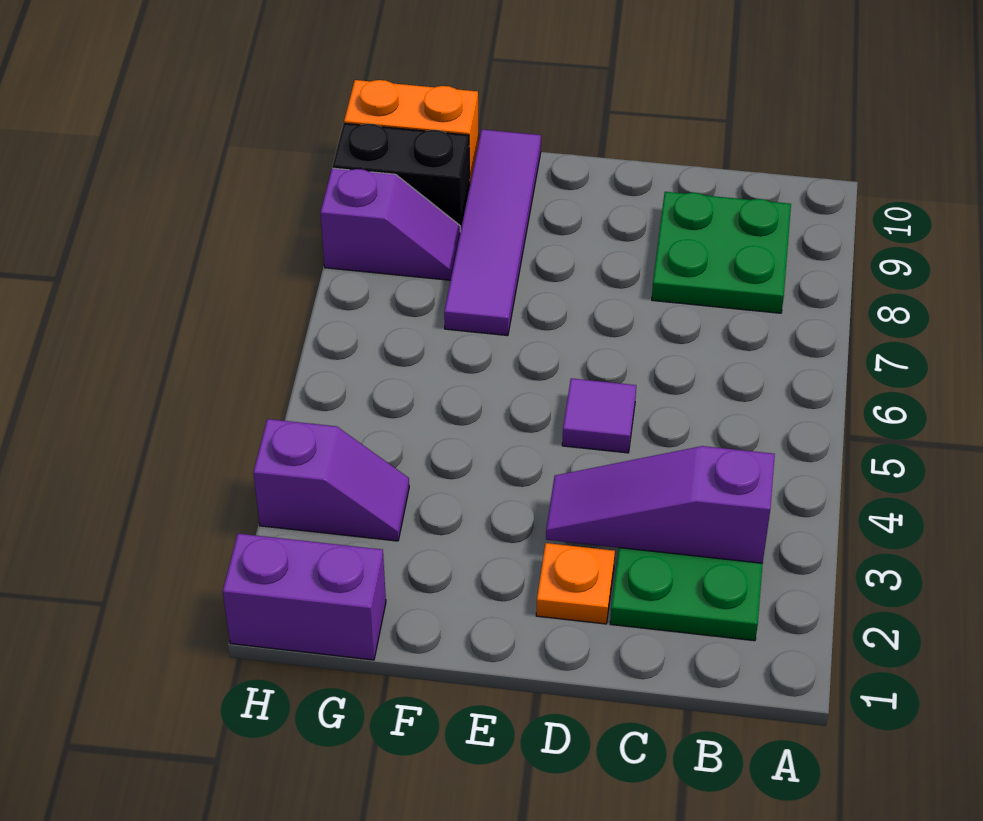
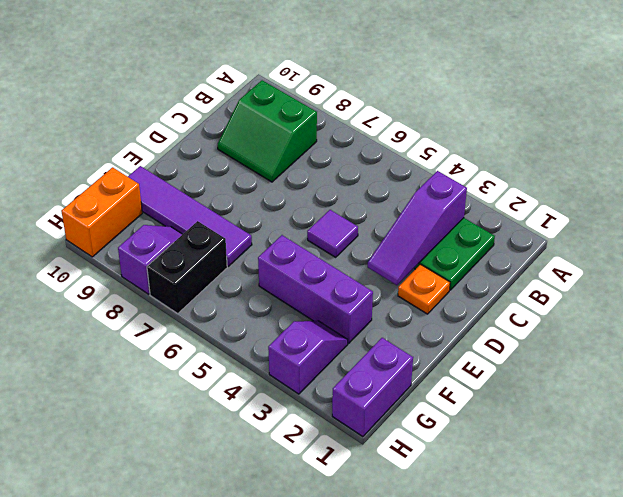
green 2x2 plate [652,192,791,313] -> green 2x2 slope [218,80,317,182]
none -> purple 1x3 brick [258,235,373,343]
black 1x2 brick [332,123,470,232] -> black 1x2 brick moved to [147,221,227,313]

